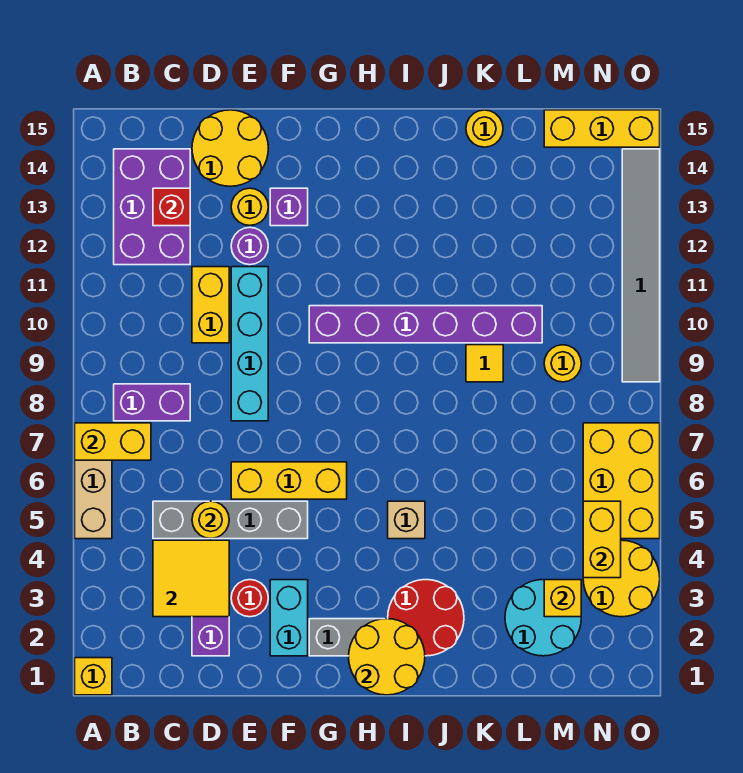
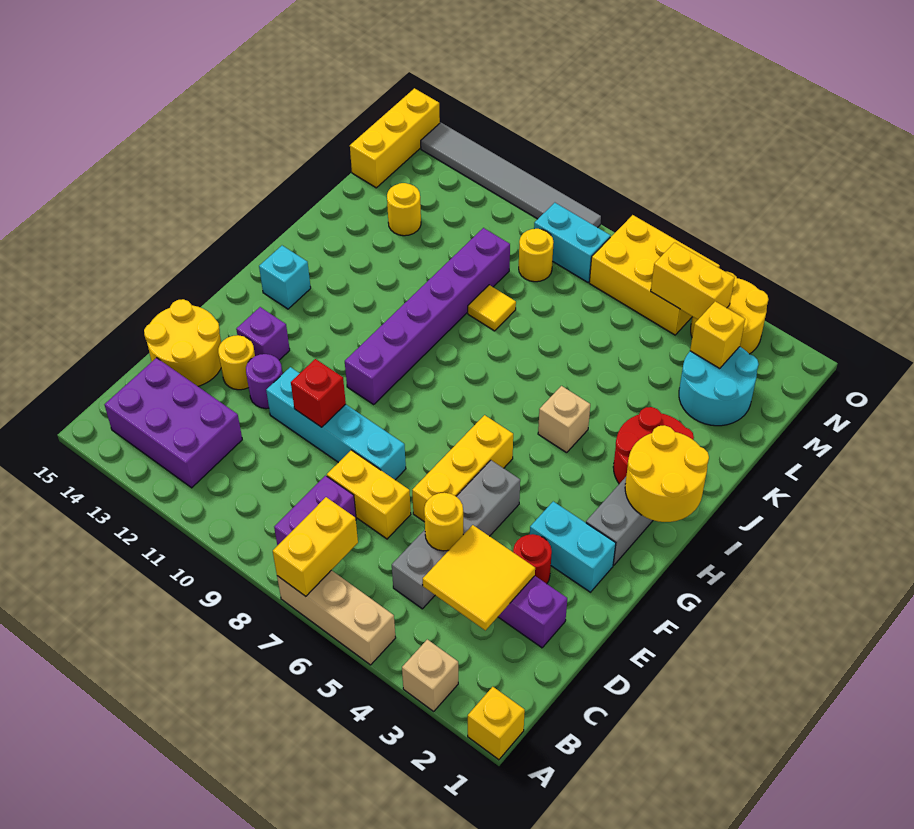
none -> tan 1x1 brick [402,639,458,711]
red 1x1 brick [153,188,190,226] -> red 1x1 brick moved to [291,359,346,427]
yellow 1x2 brick [192,267,229,343] -> yellow 1x2 brick moved to [327,450,411,539]
none -> cyan 1x1 brick [259,246,311,309]
yellow 1x1 round brick [466,110,503,147] -> yellow 1x1 round brick moved to [387,183,421,236]
none -> cyan 1x2 brick [534,203,610,282]

